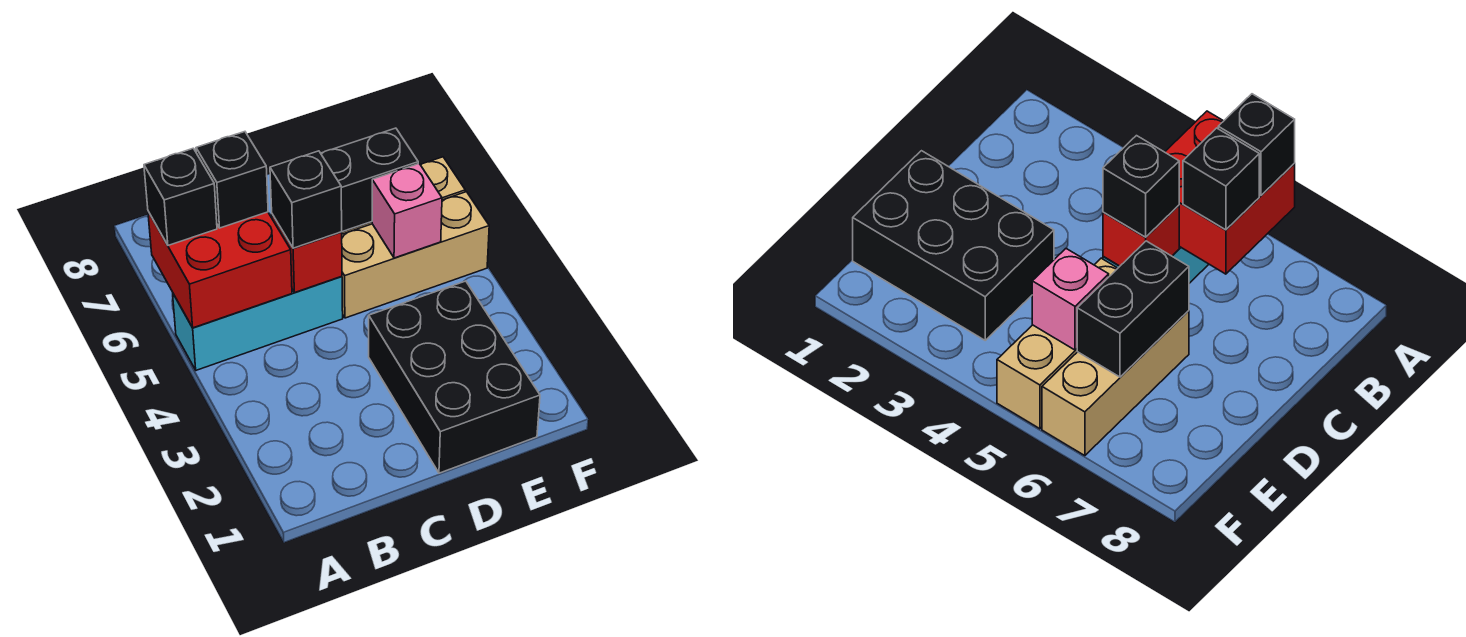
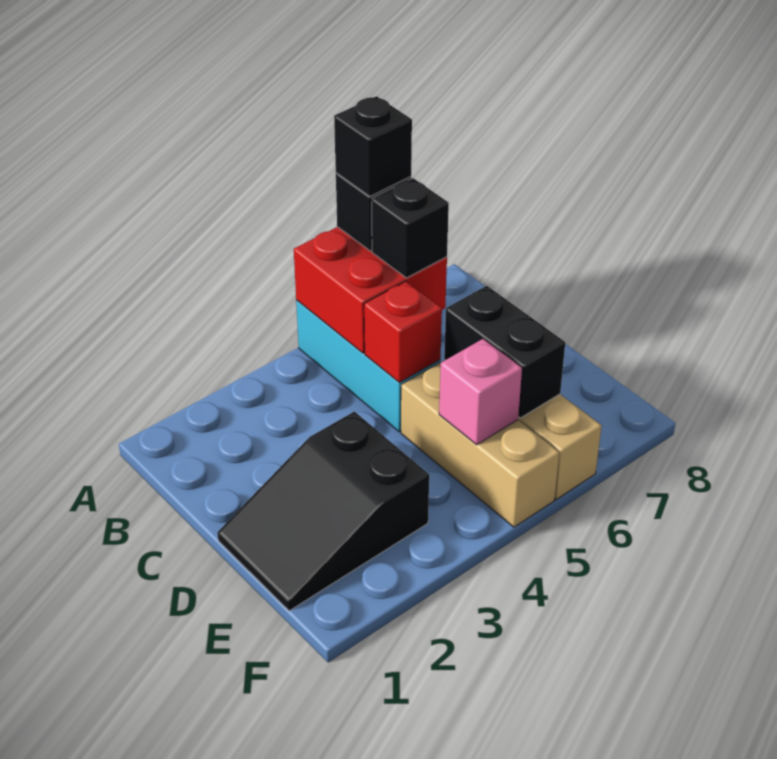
black 1x1 brick [270,151,342,248] -> black 1x1 brick moved to [334,96,412,196]
black 2x3 brick [369,281,540,473] -> black 2x3 slope [217,412,429,611]

